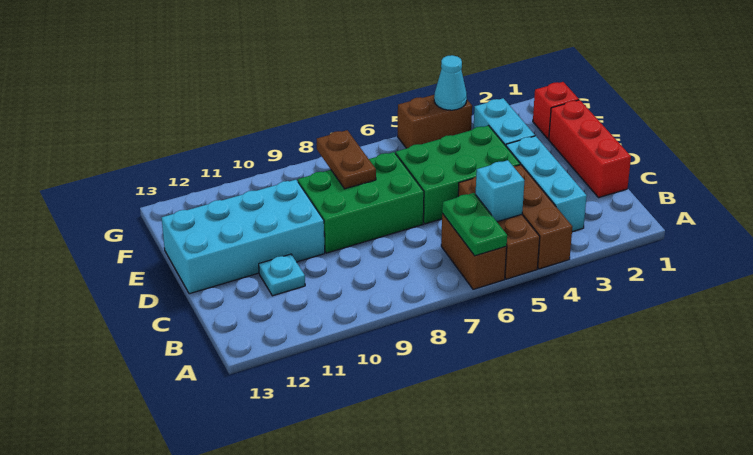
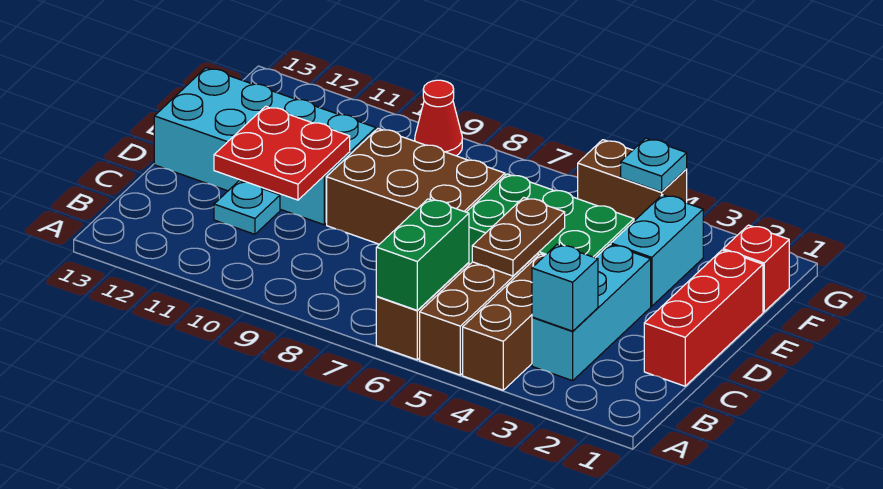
green 1x2 plate [442,193,507,256] -> green 1x2 brick [376,199,469,311]
cyan 1x1 brick [476,160,525,222] -> cyan 1x1 brick moved to [532,245,598,331]
none -> red 2x2 plate [214,106,350,200]
green 2x3 brick [298,152,424,253] -> brown 2x3 brick [327,129,505,244]
brown 1x2 plate [317,130,376,189] -> brown 1x2 plate moved to [472,197,565,276]
cyan 1x1 cone [434,55,467,110] -> cyan 1x1 plate [621,138,687,192]
none -> red 1x1 cone [415,80,462,156]

